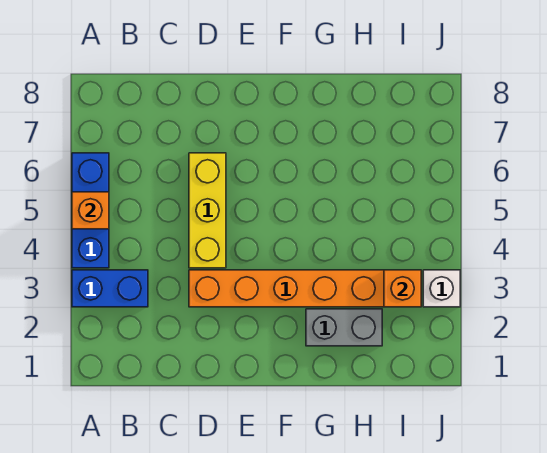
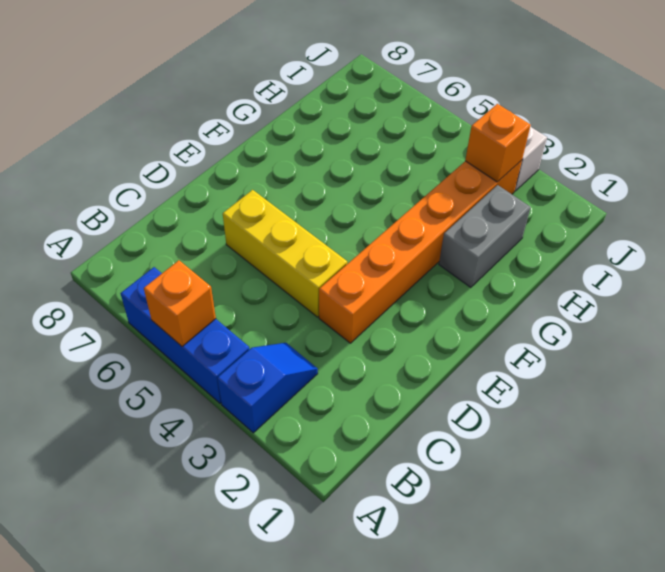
blue 1x2 brick [72,270,148,307] -> blue 1x2 slope [217,343,318,433]

